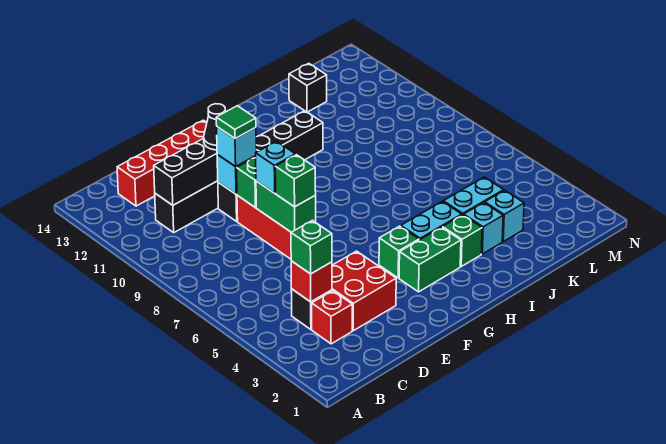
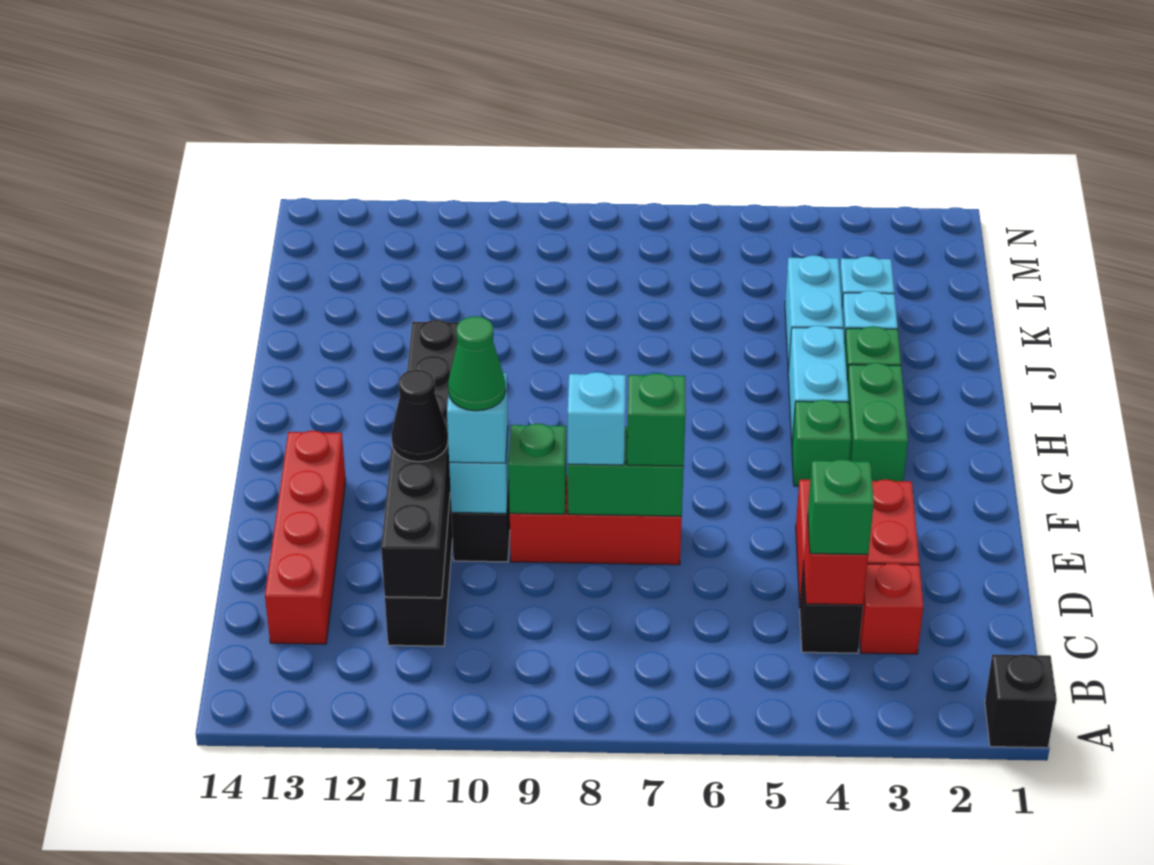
green 1x1 tile [216,106,256,139] -> green 1x1 cone [448,316,506,411]
black 1x1 brick [289,63,327,112] -> black 1x1 brick moved to [985,654,1057,748]

